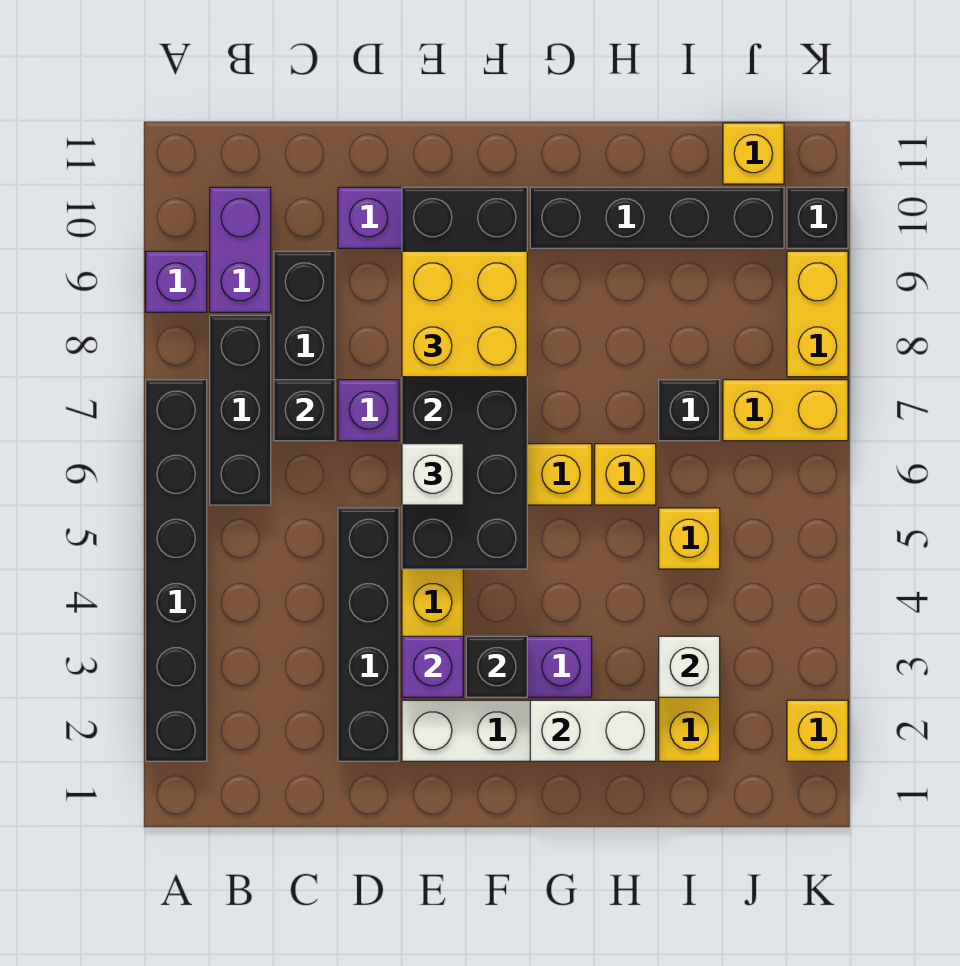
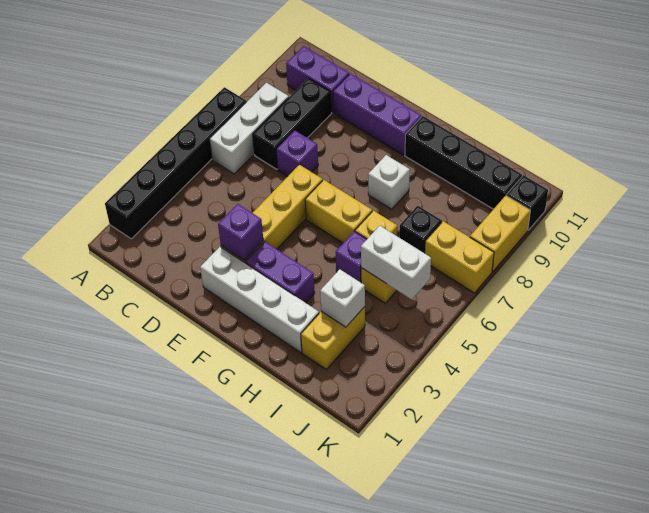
purple 1x1 brick [146,251,207,312] -> purple 1x1 brick moved to [336,231,367,282]
black 1x3 brick [210,315,271,505] -> white 1x3 brick [210,83,289,174]
purple 1x2 brick [210,187,271,312] -> purple 1x2 brick turned to [286,46,349,112]
black 1x1 brick [274,380,335,441] -> none
black 1x4 brick [338,508,399,761] -> none
black 2x6 brick [402,187,527,569] -> none
white 1x1 brick [402,444,463,505] -> white 1x1 brick moved to [368,155,410,209]
yellow 2x2 brick [402,251,527,377] -> none
black 1x1 brick [466,636,527,697] -> none
white 1x2 brick [530,700,656,761] -> white 1x2 brick moved to [361,226,431,299]
yellow 1x1 brick [723,123,784,184] -> none
yellow 1x1 brick [787,700,848,761] -> none

